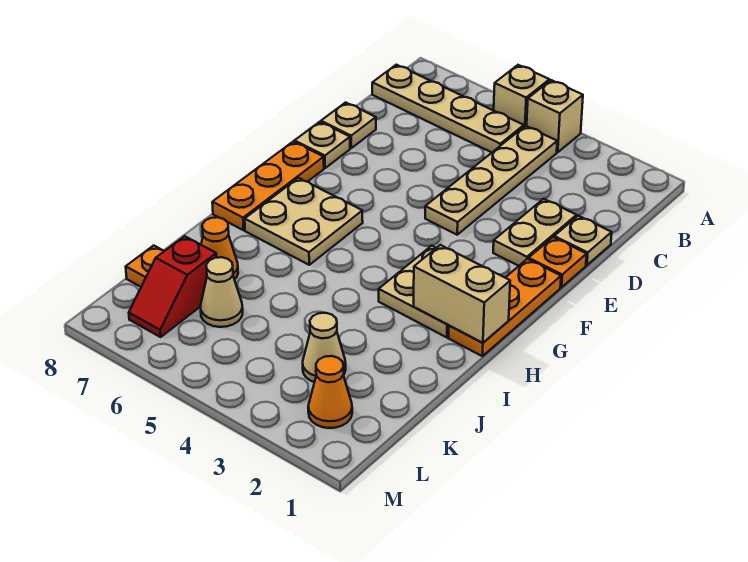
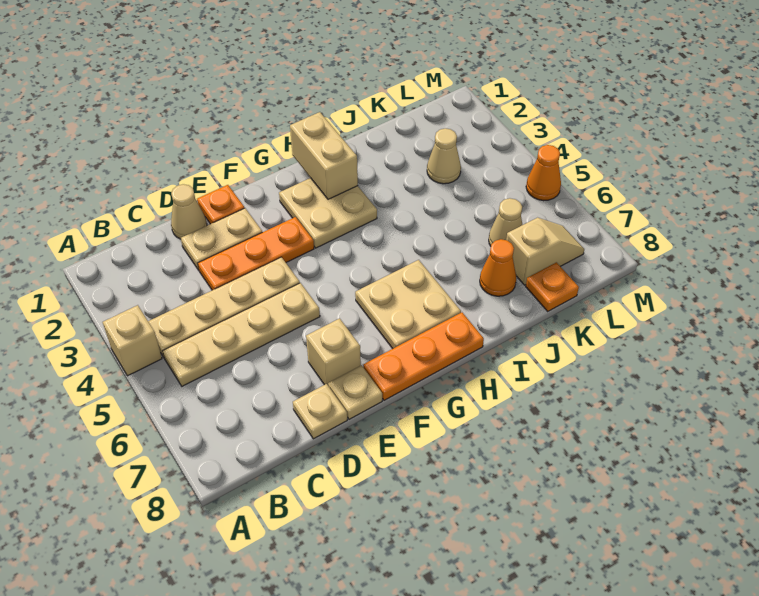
tan 1x1 brick [494,65,549,127] -> tan 1x1 brick moved to [306,318,361,386]
tan 1x4 plate [372,65,524,152] -> tan 1x4 plate turned to [163,283,320,386]
tan 1x1 plate [554,216,612,265] -> tan 1x1 cone [171,184,207,239]
orange 1x3 plate [449,259,561,356] -> orange 1x3 plate moved to [198,217,314,290]
red 1x2 slope [129,236,216,337] -> tan 1x2 slope [506,218,584,285]
orange 1x1 cone [308,356,352,428] -> orange 1x1 cone moved to [526,145,561,201]

